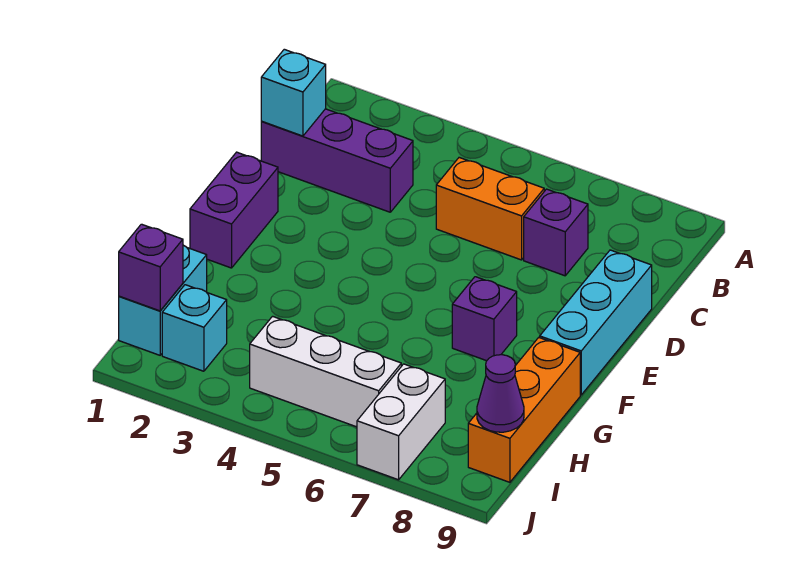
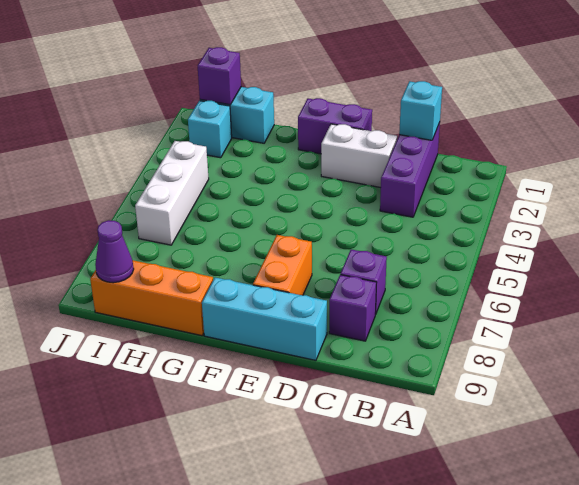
orange 1x2 brick [436,157,544,260] -> orange 1x2 brick moved to [253,235,312,295]
purple 1x1 brick [452,277,517,361] -> purple 1x1 brick moved to [329,275,377,341]
white 1x2 brick [357,364,445,480] -> white 1x2 brick moved to [321,124,397,188]

